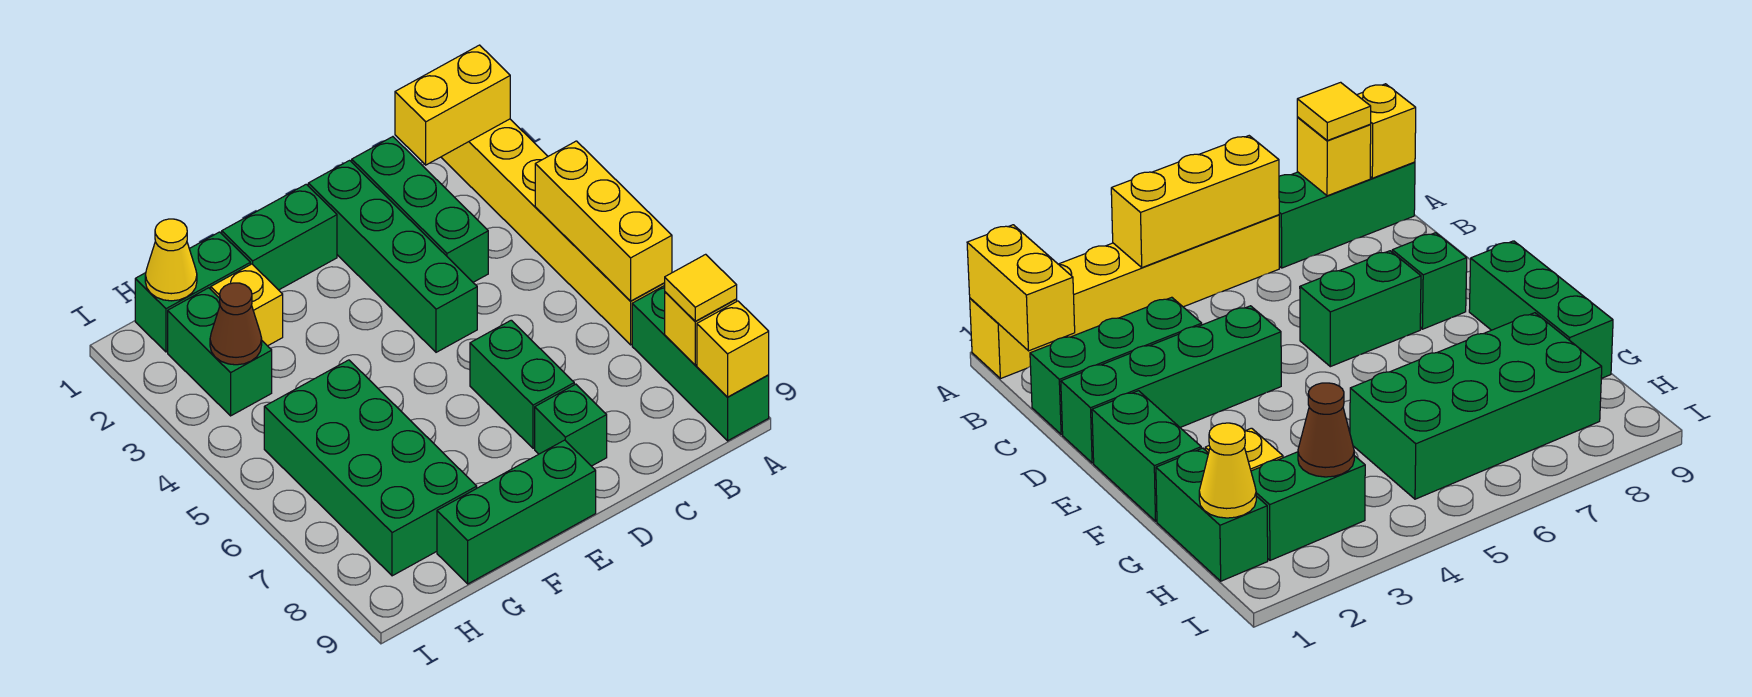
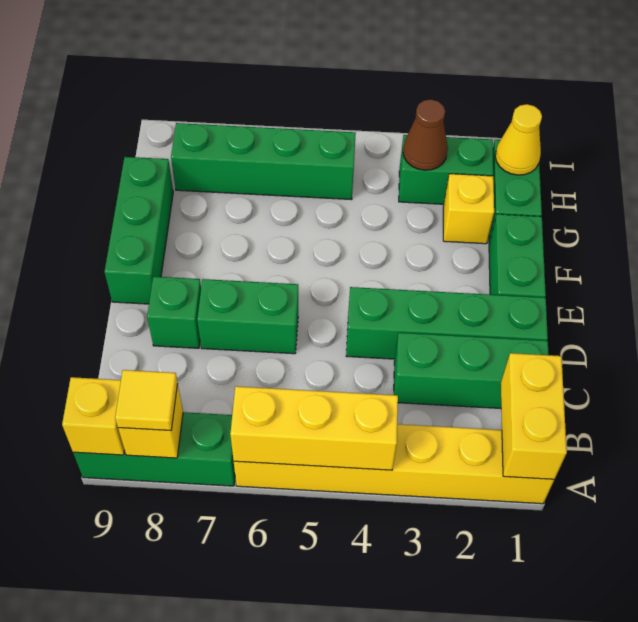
green 2x4 brick [264,360,477,576] -> green 1x4 brick [171,123,356,200]

